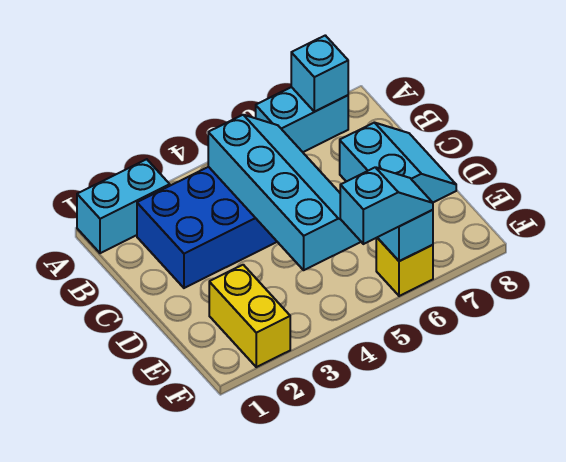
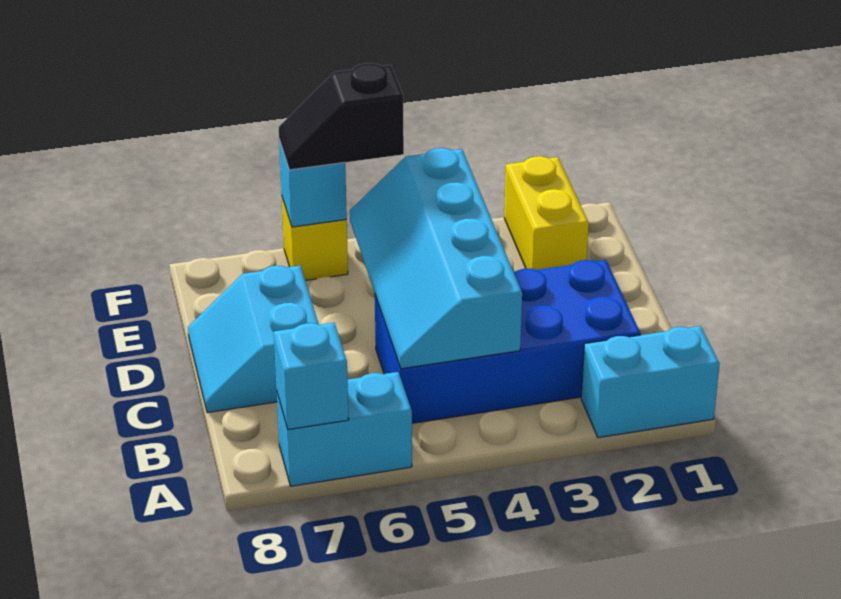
cyan 1x2 slope [340,167,433,244] -> black 1x2 slope [279,63,404,170]

